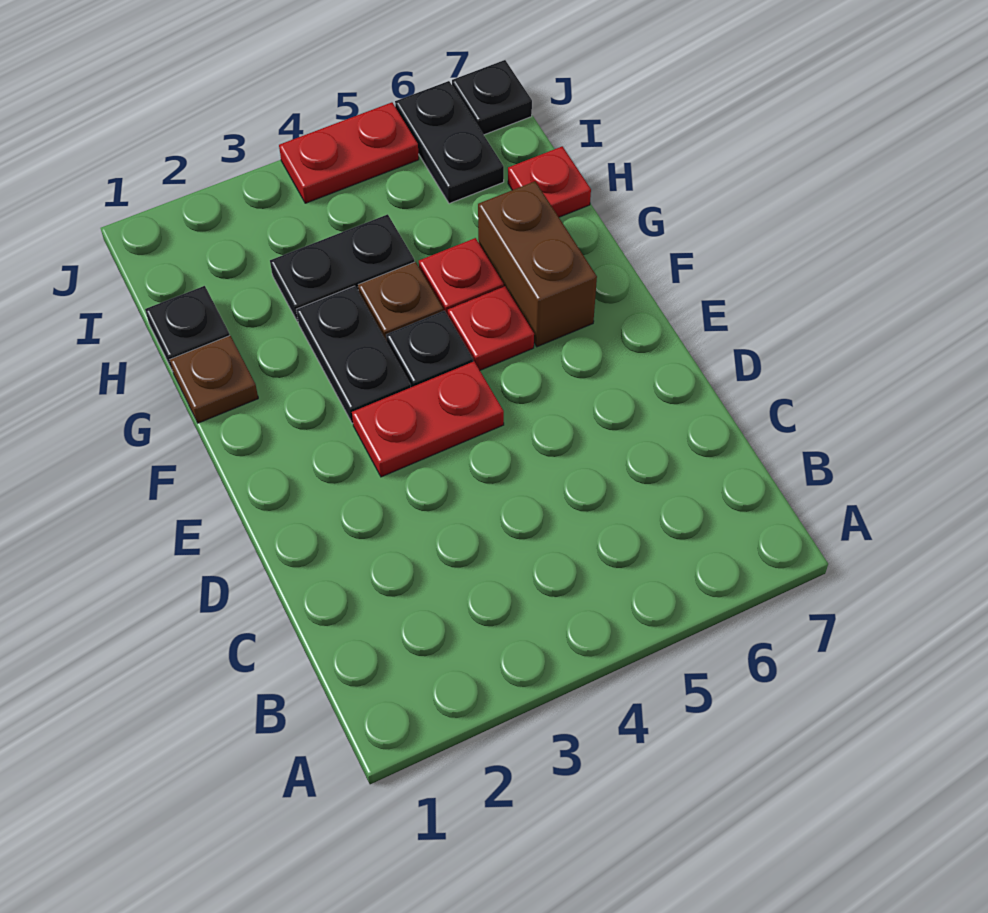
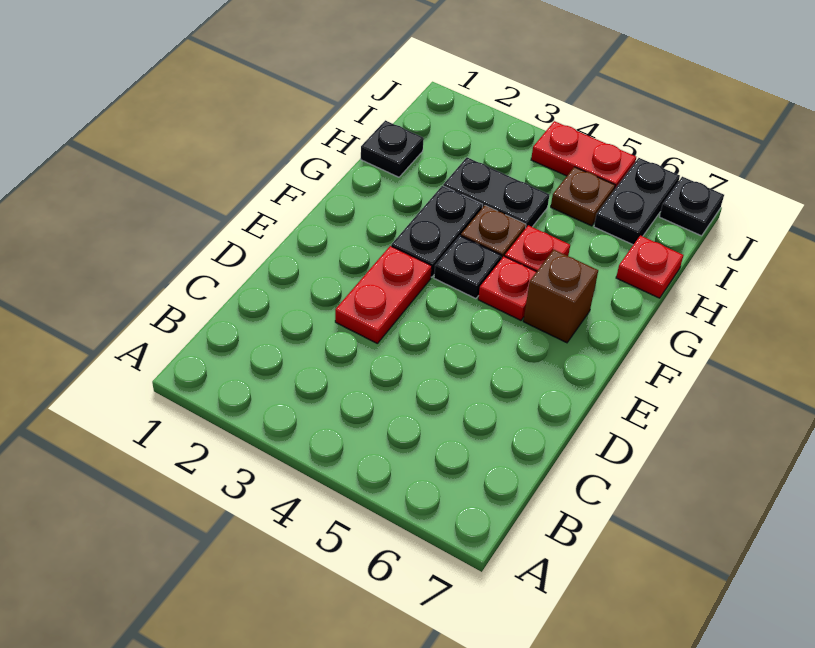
red 1x2 plate [352,362,504,477] -> red 1x2 plate turned to [335,246,432,343]
brown 1x2 brick [478,181,597,347] -> brown 1x1 brick [523,250,598,343]
brown 1x1 plate [170,336,258,423] -> brown 1x1 plate moved to [551,167,615,226]

